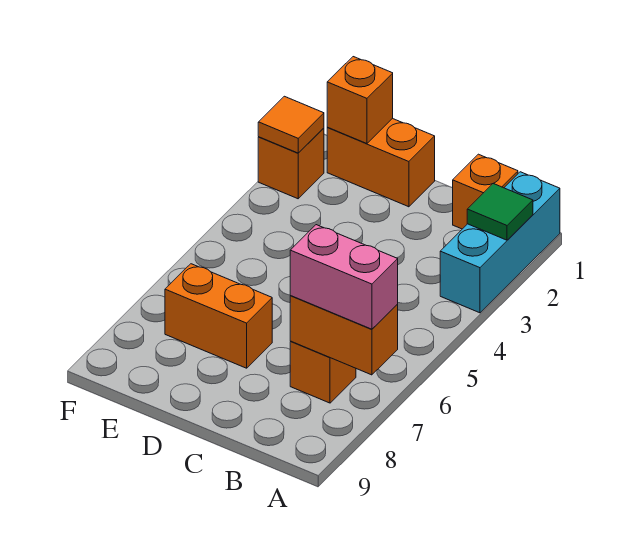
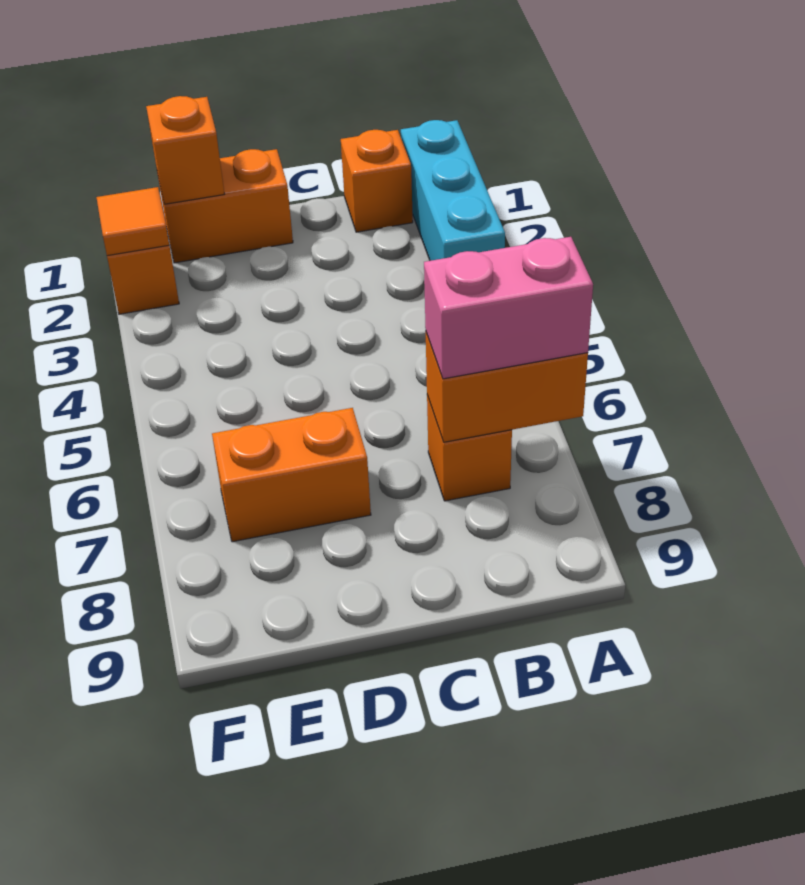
green 1x1 tile [467,183,533,240] -> none

